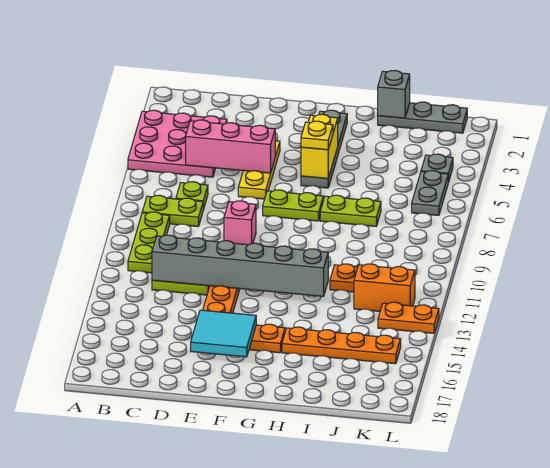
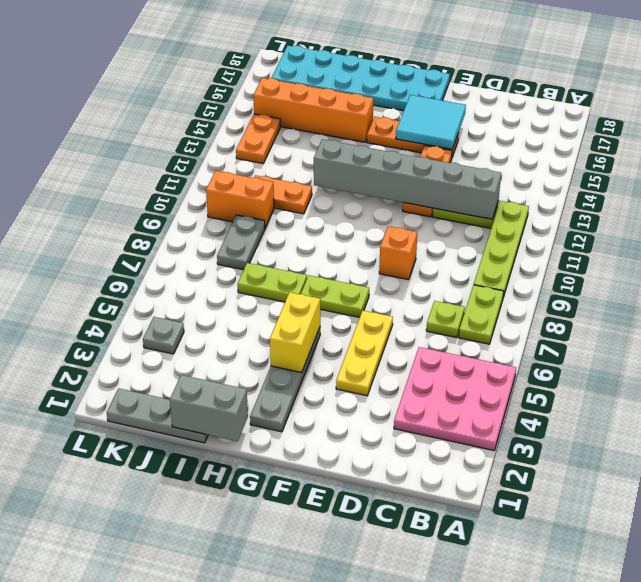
lime 1x2 plate [142,195,203,227] -> lime 1x2 plate turned to [459,285,504,344]
lime 1x3 plate [128,212,170,273] -> lime 1x4 plate [474,201,529,297]
pink 1x3 brick [186,120,275,173] -> none
pink 1x1 brick [224,201,256,245] -> orange 1x1 brick [379,226,417,280]
none -> cyan 2x6 plate [272,46,450,111]
yellow 1x1 plate [301,121,333,150] -> none
orange 1x4 plate [282,327,401,364] -> orange 1x4 brick [253,78,373,142]
grey 1x1 brick [378,71,410,118] -> grey 1x2 brick [170,375,248,441]
orange 1x2 brick [354,264,415,311] -> orange 1x2 brick moved to [206,171,274,228]
grey 1x2 plate [412,171,448,215] -> grey 1x2 plate moved to [217,215,265,270]
orange 1x2 plate [378,302,439,333] -> orange 1x2 plate turned to [236,114,280,164]

